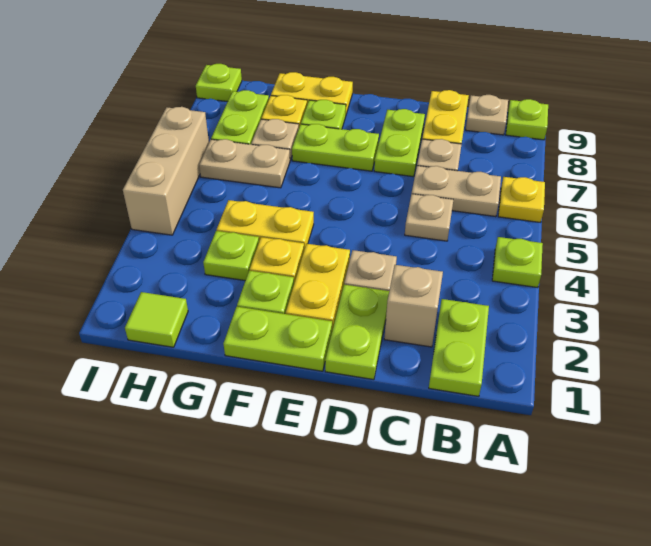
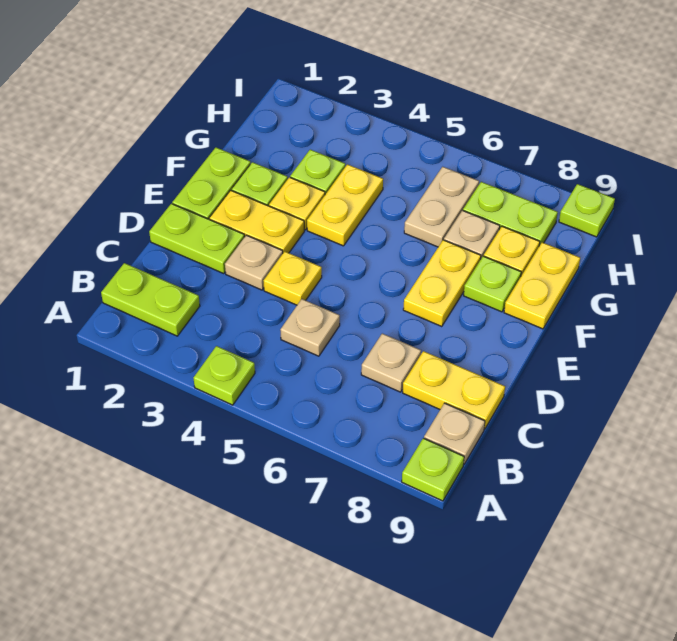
yellow 1x1 plate [498,177,545,222] -> yellow 1x1 plate moved to [264,251,322,305]
tan 1x2 plate [412,166,501,217] -> none
tan 1x1 brick [384,265,443,347] -> none
lime 1x2 plate [374,109,425,177] -> none
lime 1x2 plate [292,124,379,171] -> yellow 1x2 plate [403,240,481,327]
lime 1x1 tile [125,292,188,347] -> none
tan 1x3 brick [123,107,209,235] -> none

